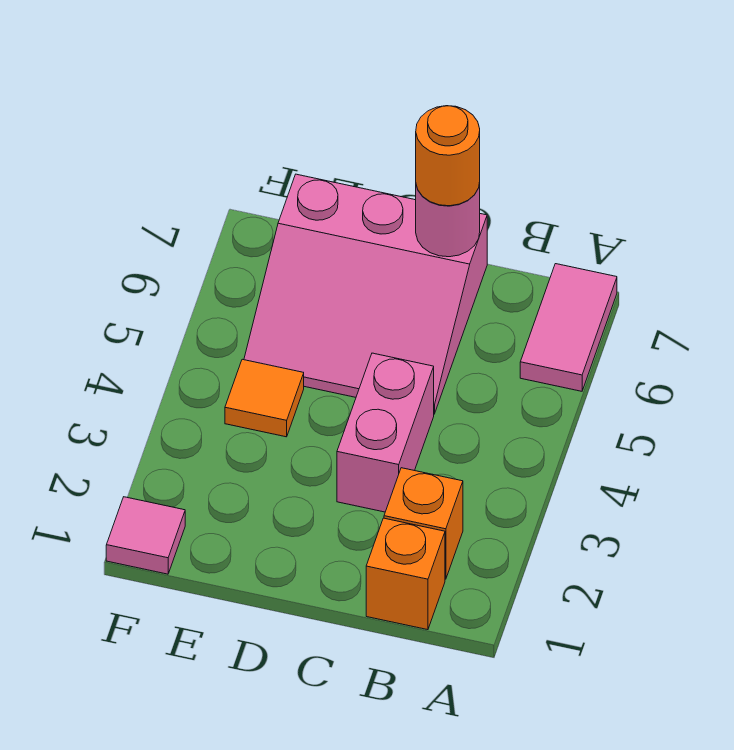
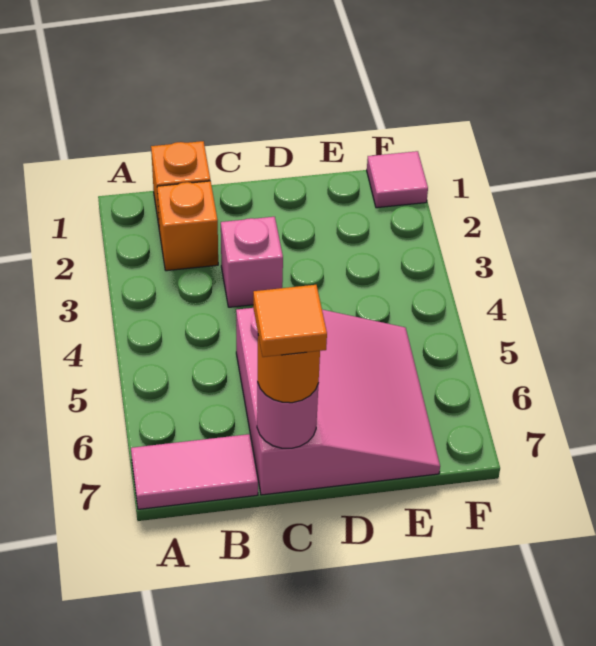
pink 1x2 tile [520,264,617,391] -> pink 1x2 tile turned to [131,434,258,509]
pink 1x2 brick [337,353,434,512] -> pink 1x1 brick [221,217,283,307]
pink 3x3 slope [244,174,487,414] -> pink 3x3 slope turned to [236,308,440,495]
orange 1x1 tile [225,359,304,437] -> orange 1x1 tile moved to [253,285,327,357]

